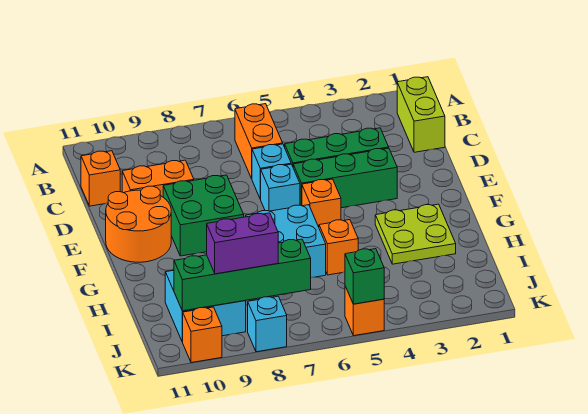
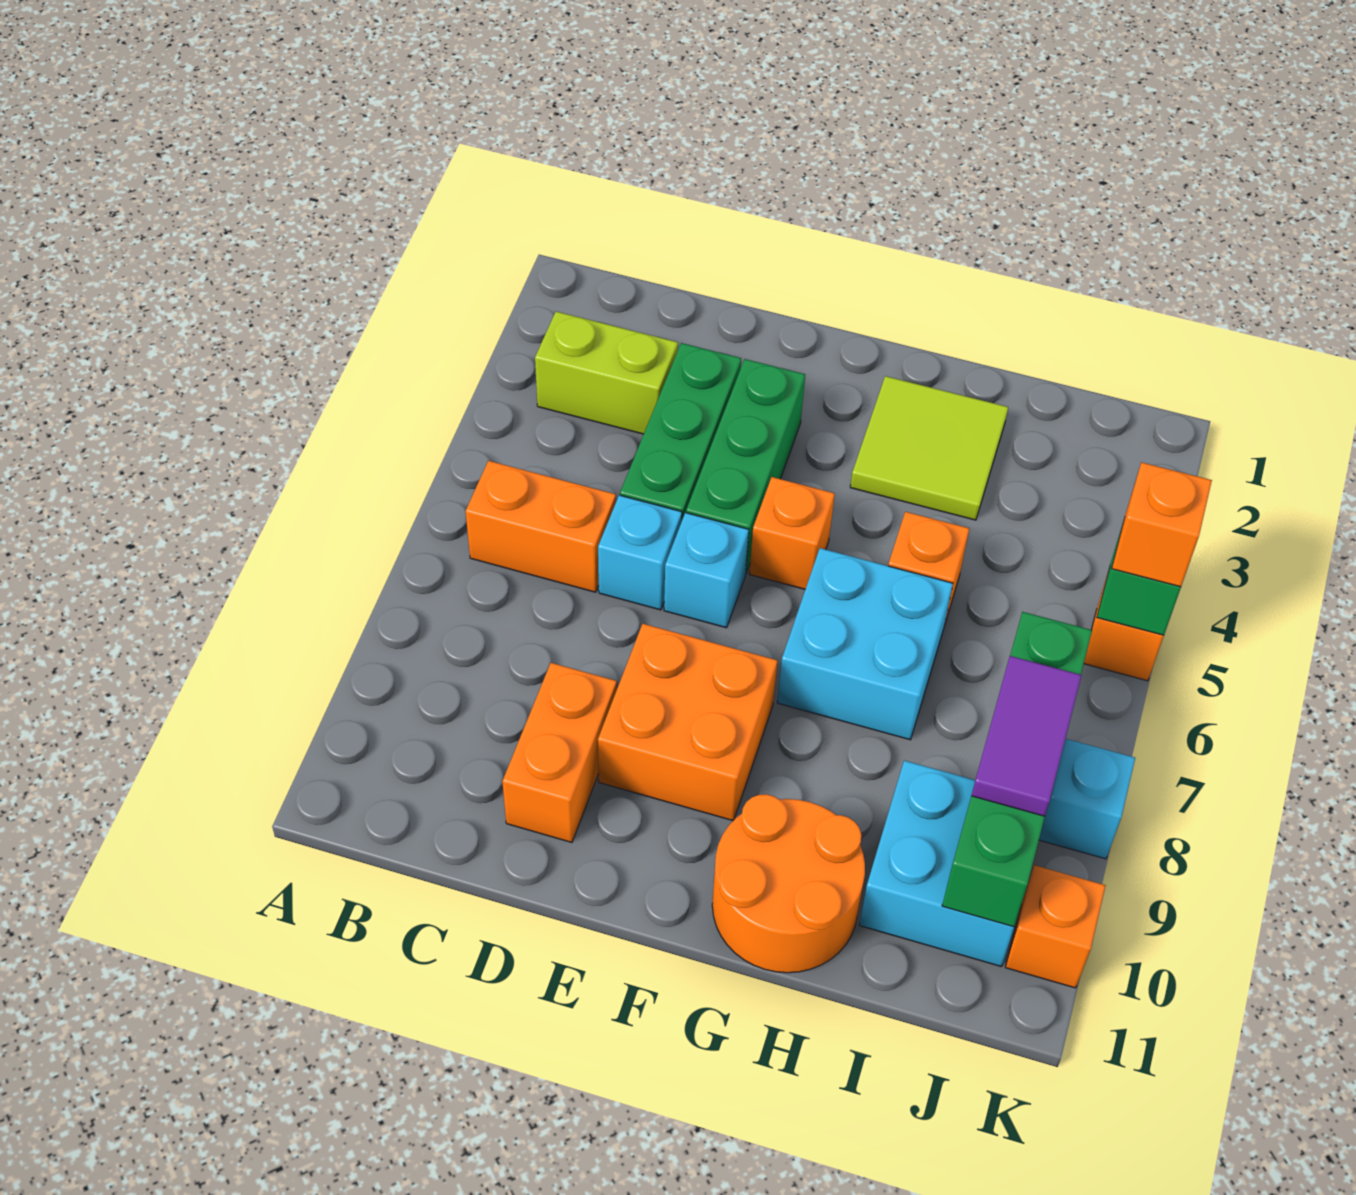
lime 1x2 brick [397,77,445,152] -> lime 1x2 brick moved to [535,312,678,434]
orange 1x1 brick [81,151,120,206] -> orange 1x1 brick moved to [1112,462,1212,587]
green 2x2 brick [163,175,244,256] -> orange 2x2 brick [598,624,777,821]
orange 2x2 round brick [106,186,171,262] -> orange 2x2 round brick moved to [712,794,865,973]
lime 2x2 plate [375,204,456,264] -> lime 2x2 tile [850,376,1008,520]
purple 1x2 brick [207,213,278,274] -> purple 1x2 tile [971,656,1082,816]

